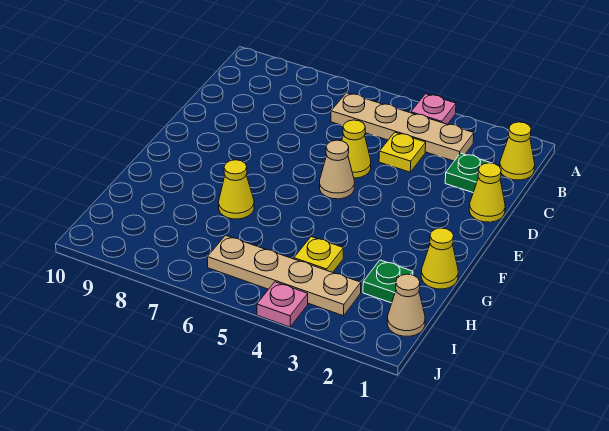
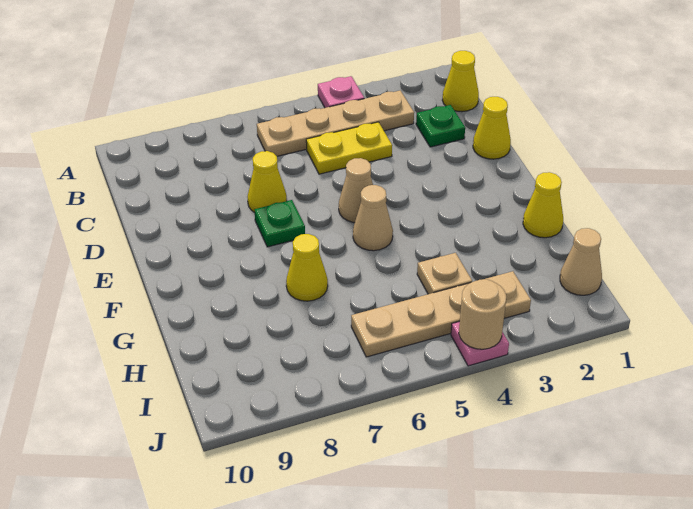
yellow 1x1 plate [379,132,426,172] -> yellow 1x2 plate [306,122,392,174]
yellow 1x1 cone [342,120,371,178] -> yellow 1x1 cone moved to [248,151,287,213]
none -> tan 1x1 cone [353,185,393,251]
green 1x1 plate [363,260,413,303] -> green 1x1 plate moved to [255,200,305,247]
yellow 1x1 plate [294,237,343,272] -> tan 1x1 plate [417,253,472,294]
none -> tan 1x1 round brick [459,279,506,349]

